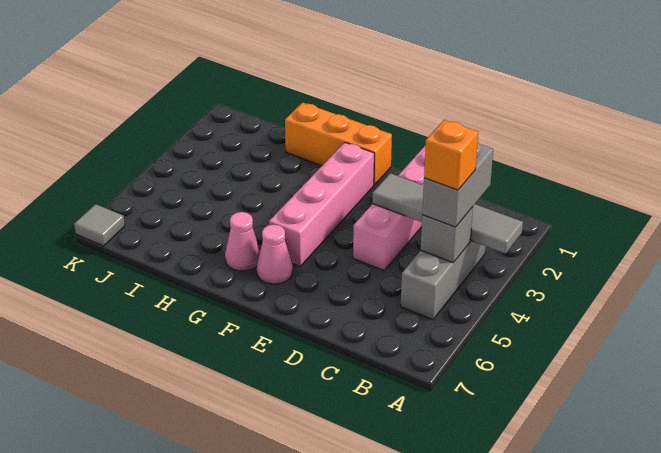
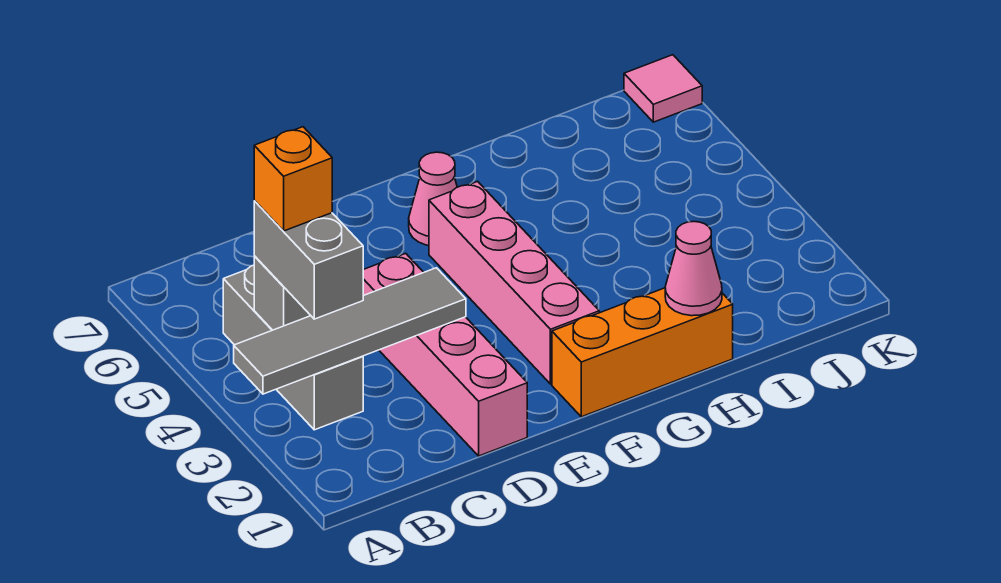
pink 1x1 cone [225,212,260,271] -> pink 1x1 cone moved to [665,221,722,316]
grey 1x1 tile [74,204,125,246] -> pink 1x1 tile [624,55,702,122]

